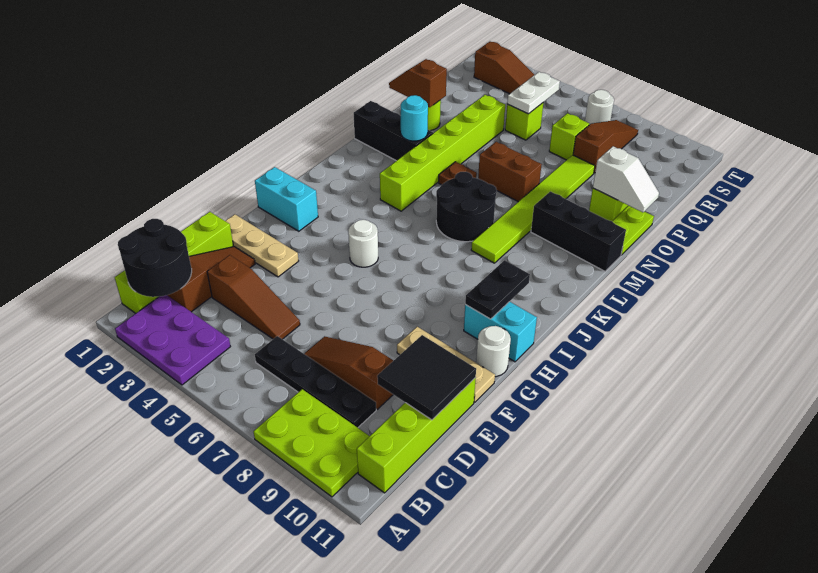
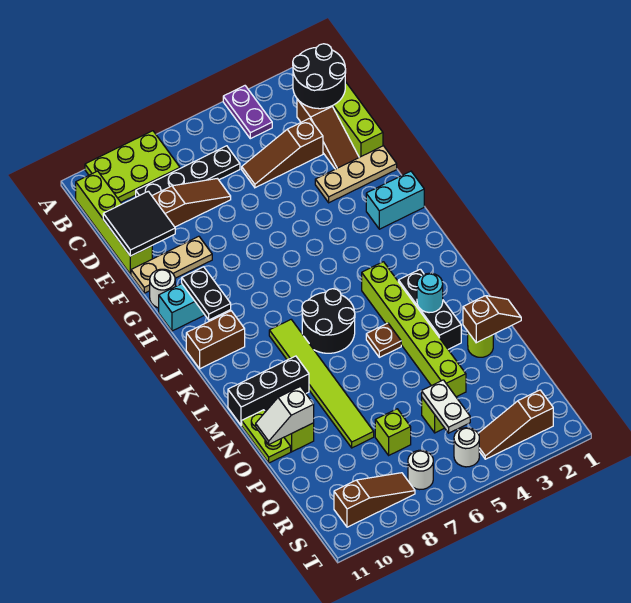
purple 2x3 plate [115,295,230,385] -> purple 1x2 plate [223,86,272,139]
white 1x1 round brick [348,220,378,267] -> white 1x1 round brick moved to [454,428,479,467]
black 1x3 brick [354,101,433,161] -> black 1x3 brick turned to [398,269,461,349]
brown 1x2 brick [478,142,542,202] -> brown 1x2 brick moved to [186,311,245,369]
brown 1x3 slope [573,120,638,173] -> brown 1x3 slope turned to [334,473,415,527]

